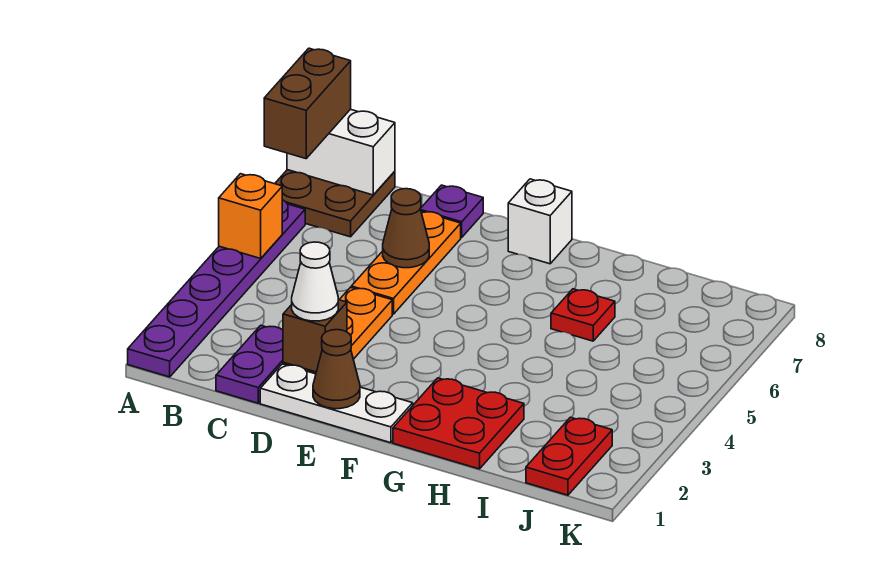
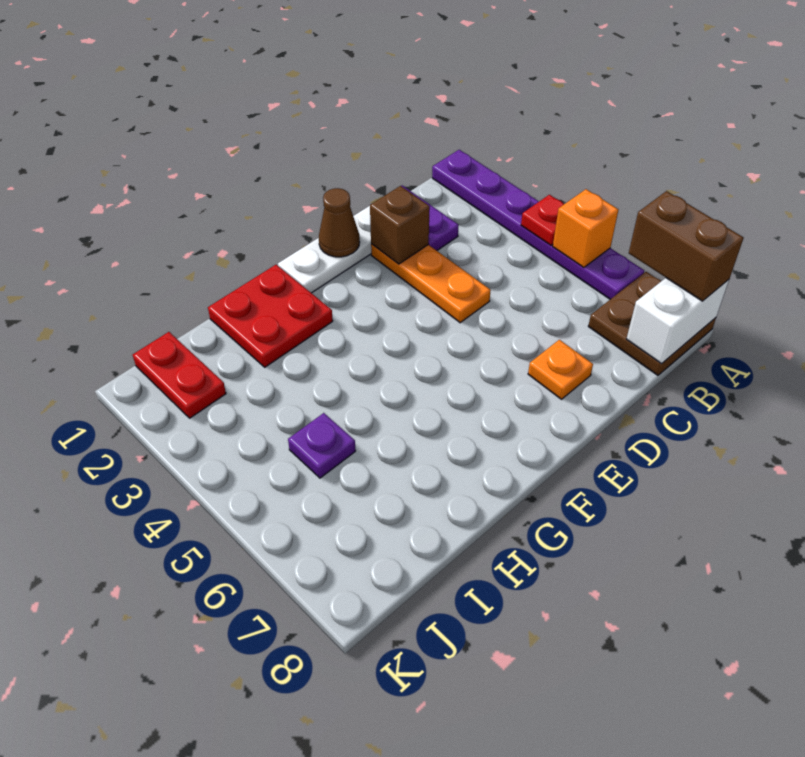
white 1x1 cone [292,242,338,321] -> none
orange 1x3 plate [351,211,461,314] -> orange 1x1 plate [528,340,593,399]
brown 1x1 cone [383,189,429,268] -> none
purple 1x1 plate [420,185,483,237] -> purple 1x1 plate moved to [288,413,356,478]
white 1x1 brick [508,179,572,264] -> none
red 1x1 plate [551,289,615,341] -> red 1x1 plate moved to [521,195,564,245]

